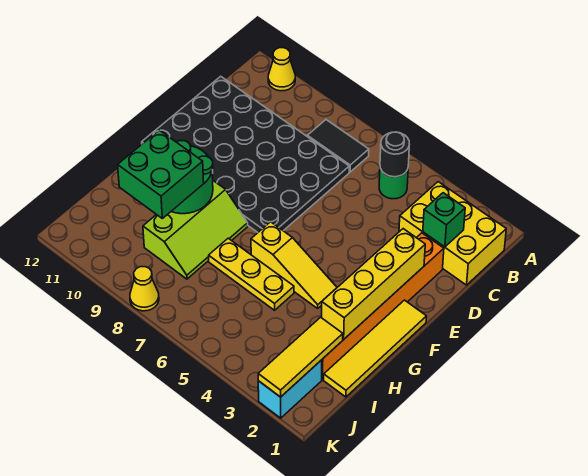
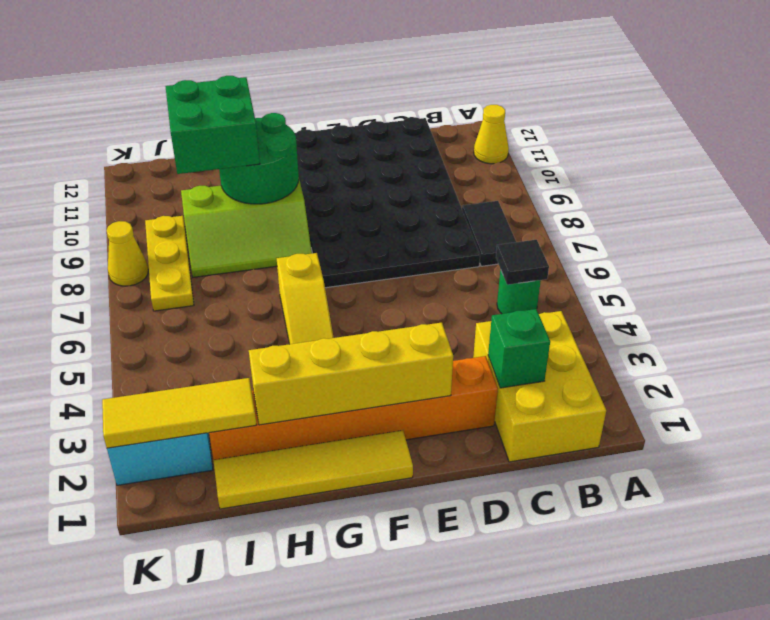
black 1x1 round brick [380,132,409,177] -> black 1x1 tile [496,240,549,285]
yellow 1x3 plate [209,238,294,310] -> yellow 1x3 plate moved to [145,216,194,311]

